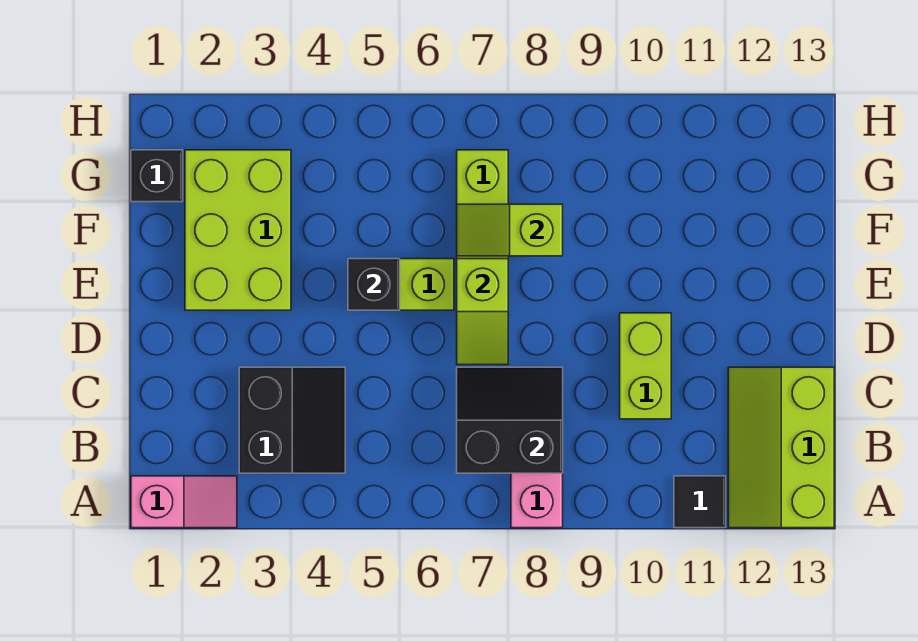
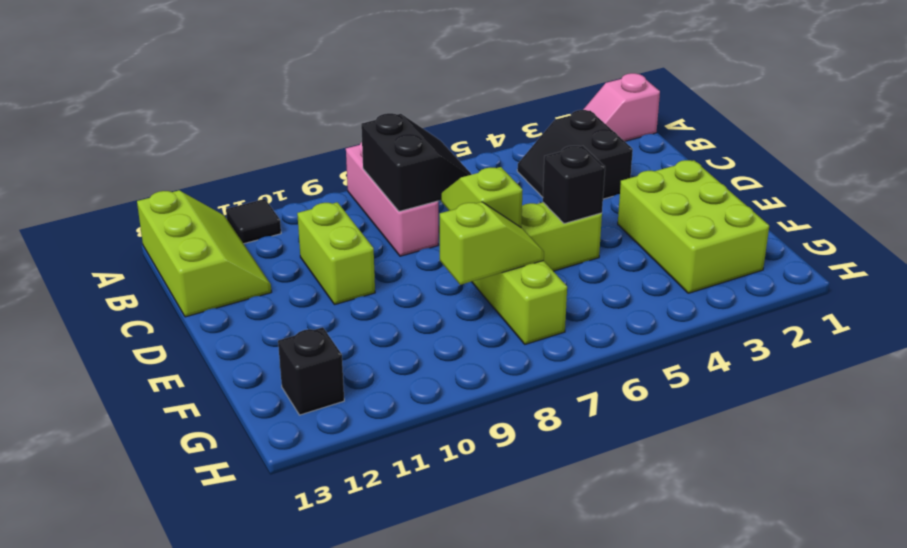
black 2x2 slope [457,367,563,473] -> black 2x2 slope turned to [361,113,472,211]
black 1x1 brick [131,150,183,202] -> black 1x1 brick moved to [278,327,344,415]

